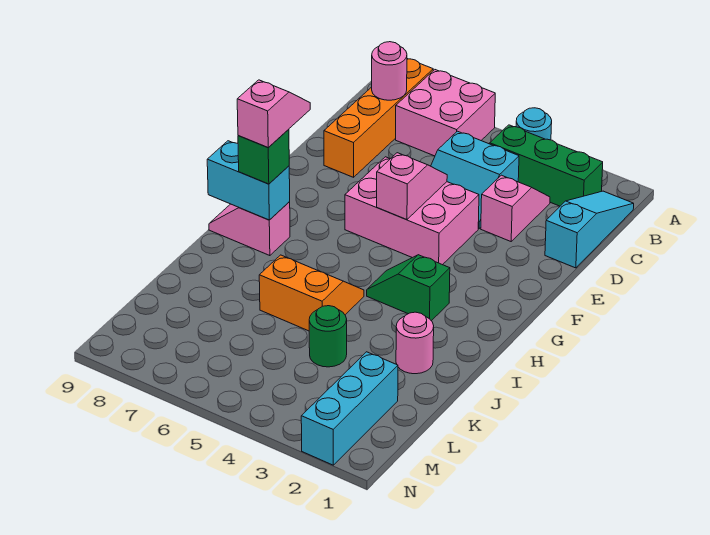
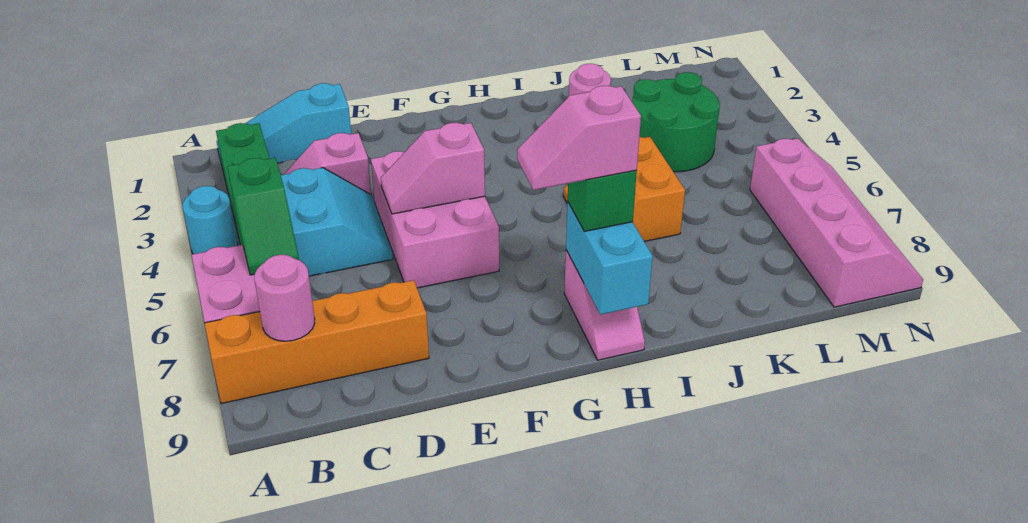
green 1x2 slope [367,255,450,321] -> green 1x2 slope moved to [227,158,299,275]
green 1x1 round brick [309,306,347,367] -> green 2x2 round brick [632,72,720,172]
cyan 1x3 brick [301,352,398,465] -> none
none -> pink 2x4 slope [750,138,923,307]

